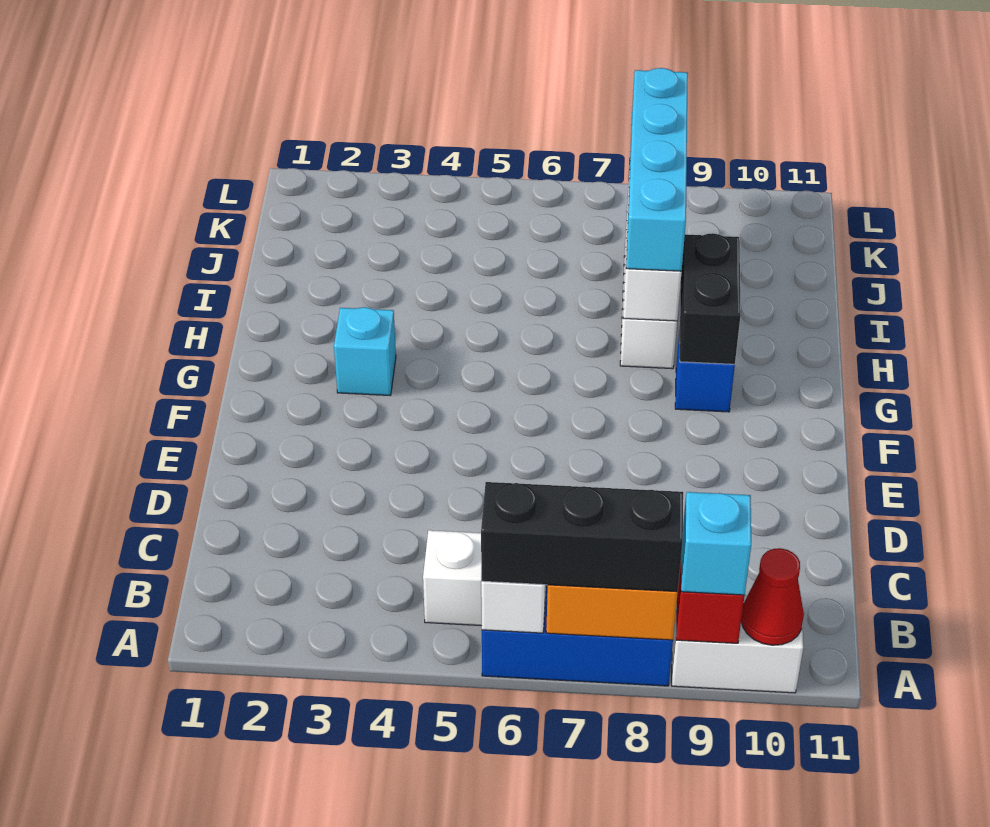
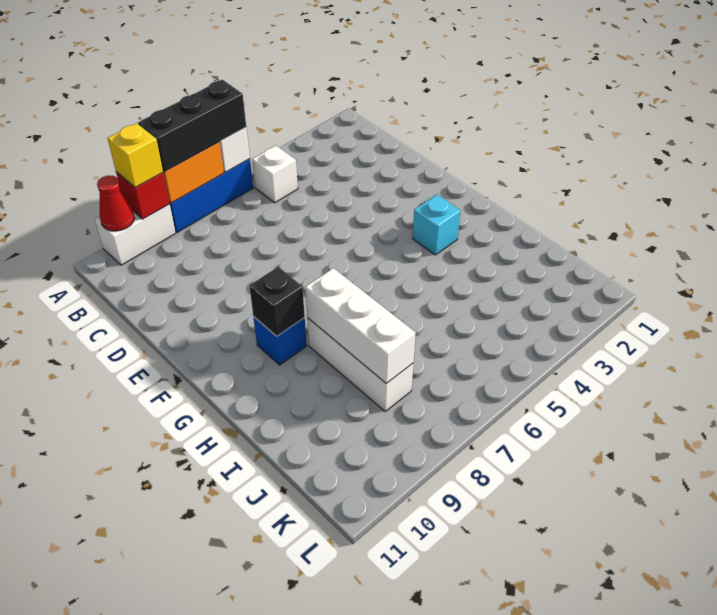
cyan 1x1 brick [681,492,751,595] -> yellow 1x1 brick [108,123,163,188]
black 1x2 brick [680,233,741,364] -> black 1x1 brick [249,267,305,336]
cyan 1x4 brick [626,68,688,271] -> none

